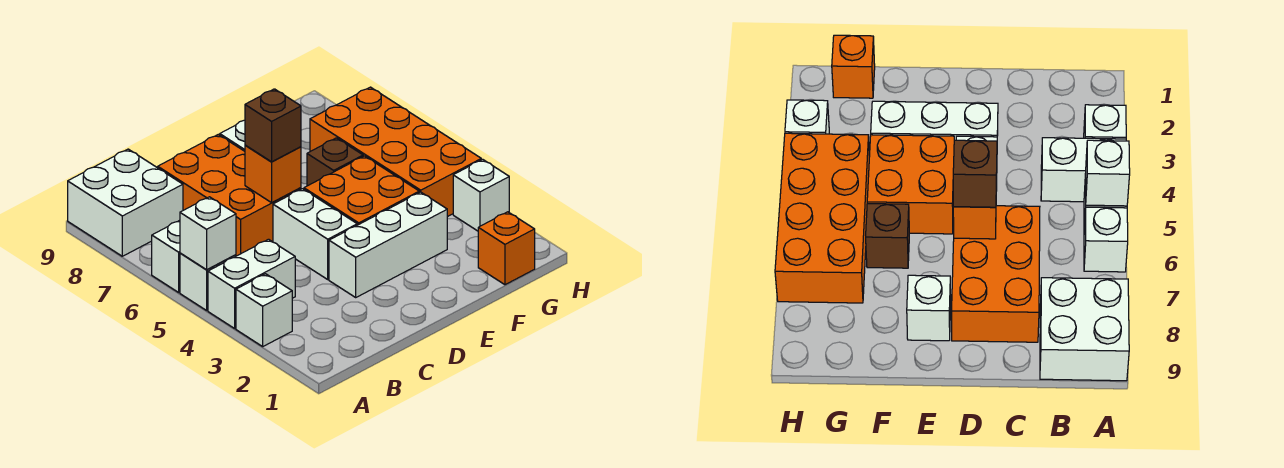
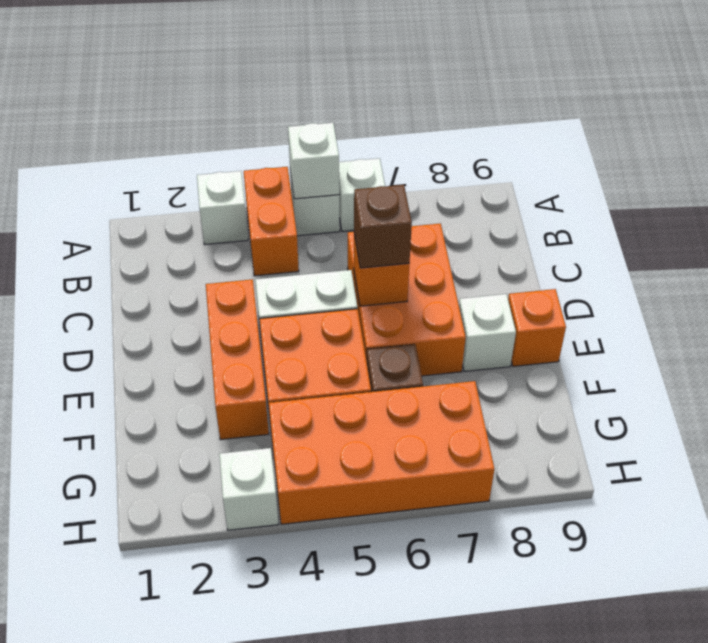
white 1x2 brick [208,239,295,328] -> orange 1x2 brick [244,167,299,276]
white 2x2 brick [68,149,183,256] -> none
orange 2x3 brick [158,135,301,256] -> orange 2x3 brick turned to [348,224,466,376]
white 1x3 brick [329,192,447,297] -> orange 1x3 brick [206,279,269,440]
orange 1x1 brick [478,212,535,285] -> orange 1x1 brick moved to [508,289,566,366]

